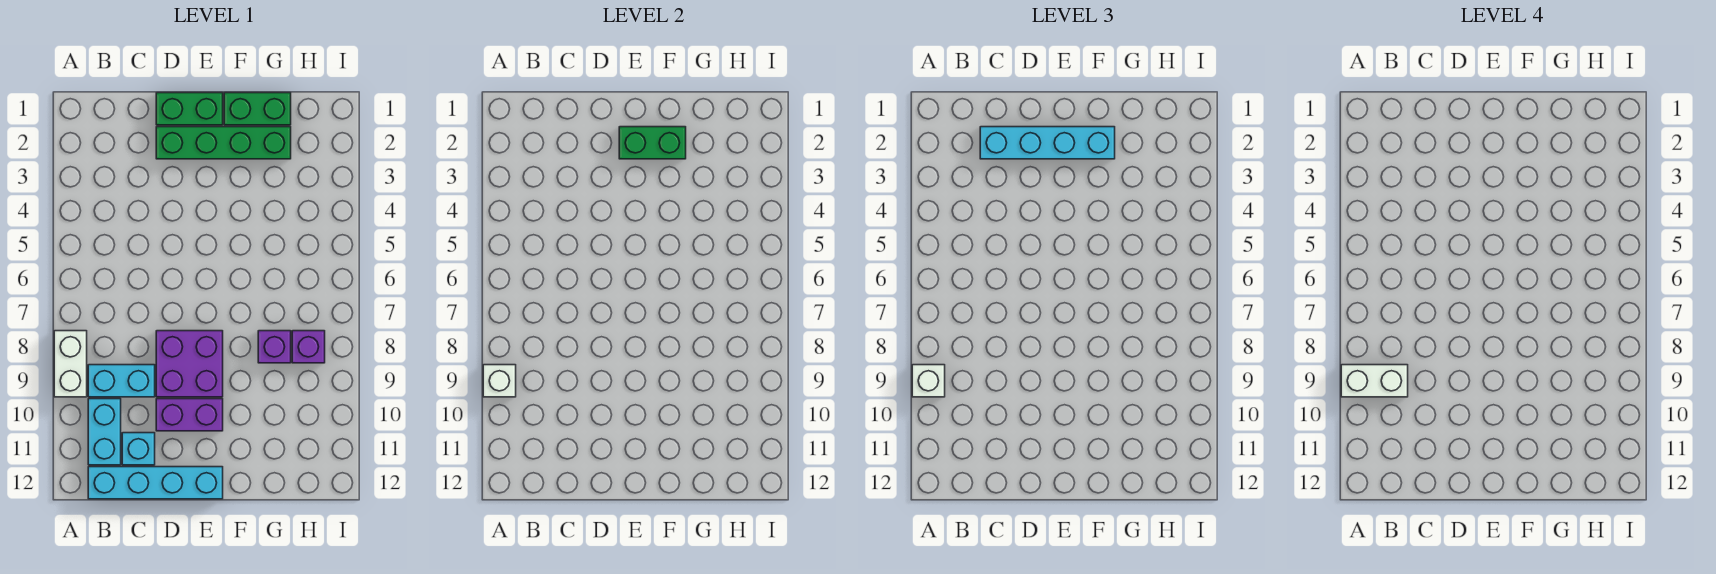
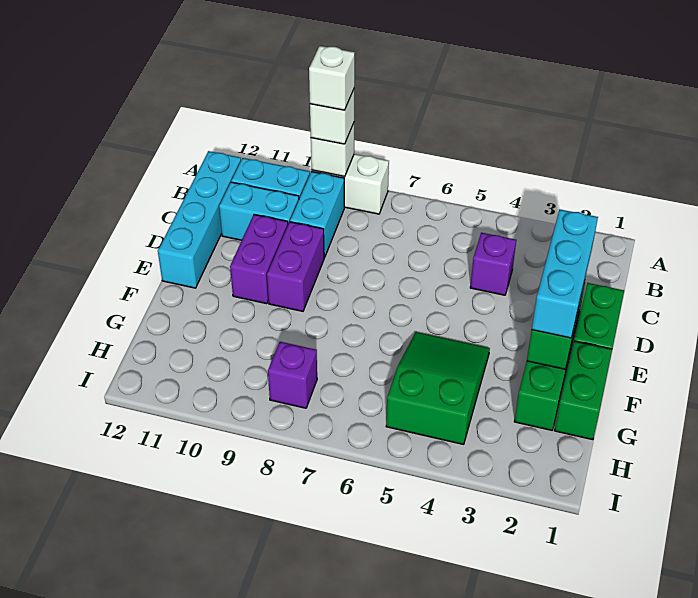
white 1x2 brick [1341,365,1408,397] -> white 1x1 brick [309,46,355,110]
cyan 1x4 brick [980,127,1115,159] -> cyan 1x3 brick [532,210,598,338]
cyan 1x1 brick [122,433,155,465] -> cyan 1x2 brick [219,182,299,240]
purple 2x2 brick [156,331,223,397] -> purple 1x2 brick [267,222,325,311]
none -> green 2x3 slope [386,332,490,444]
purple 1x1 brick [258,331,291,363] -> purple 1x1 brick moved to [470,233,516,295]

